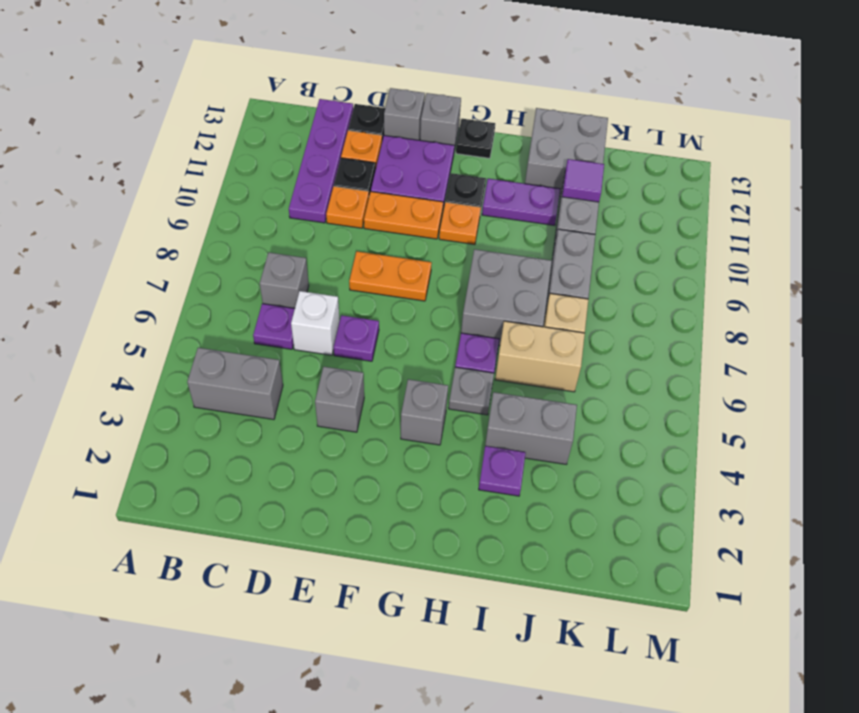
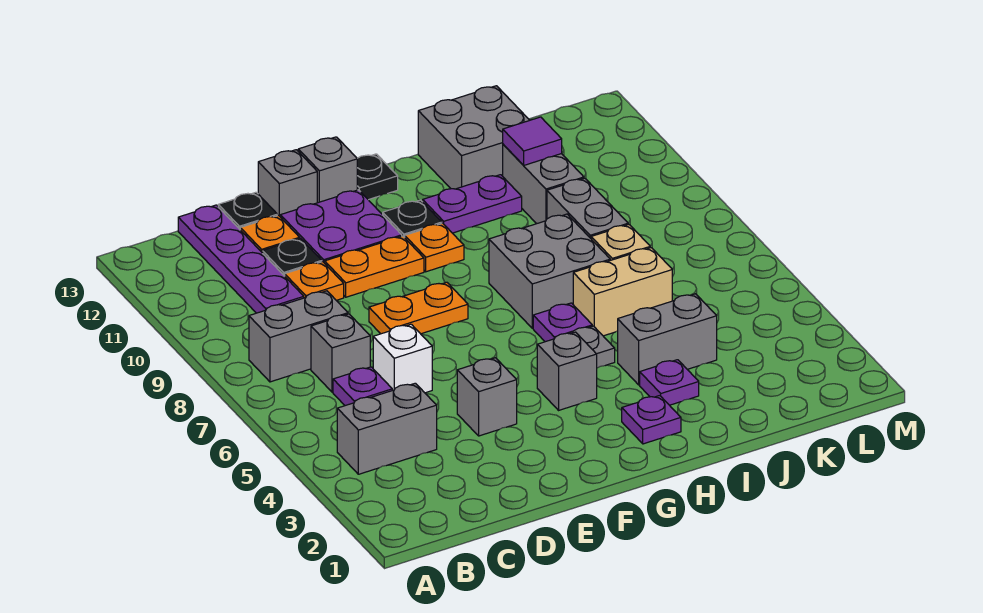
none -> grey 1x2 brick [249,291,348,382]
purple 1x1 plate [334,315,379,361] -> purple 1x1 plate moved to [622,396,681,444]

